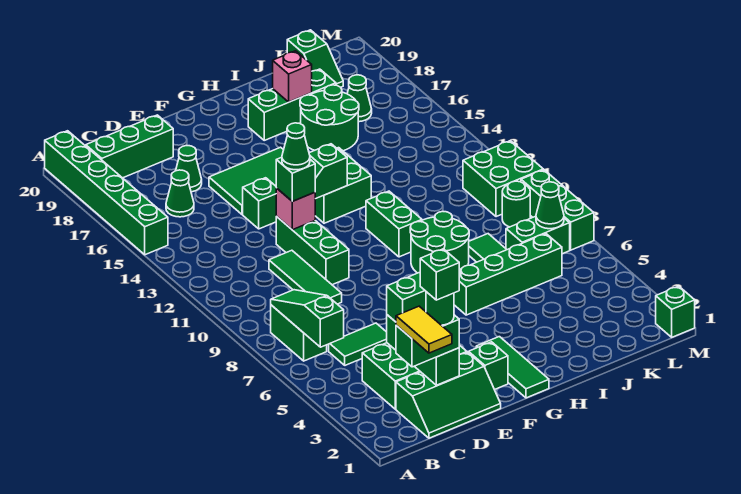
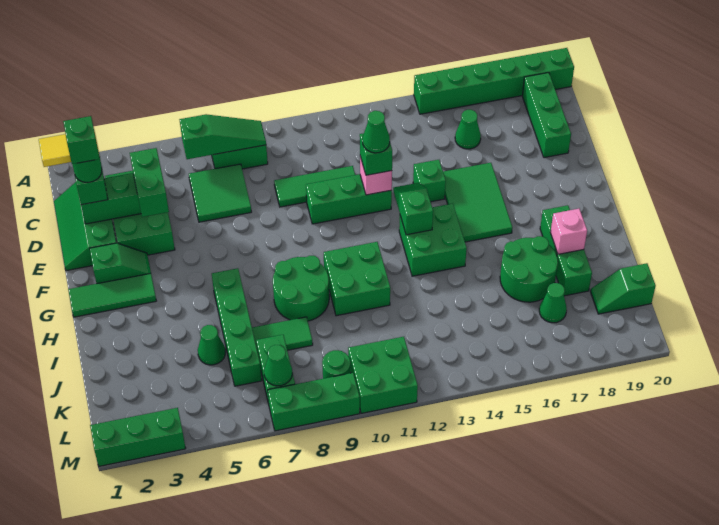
green 1x2 tile [329,323,387,365] -> green 2x2 tile [189,164,251,222]
green 1x1 cone [176,146,202,192] -> green 1x1 cone moved to [198,325,225,365]
green 1x2 brick [366,191,422,257] -> green 2x2 brick [324,242,390,316]
green 1x1 brick [656,286,695,337] -> green 1x3 brick [90,408,186,466]

